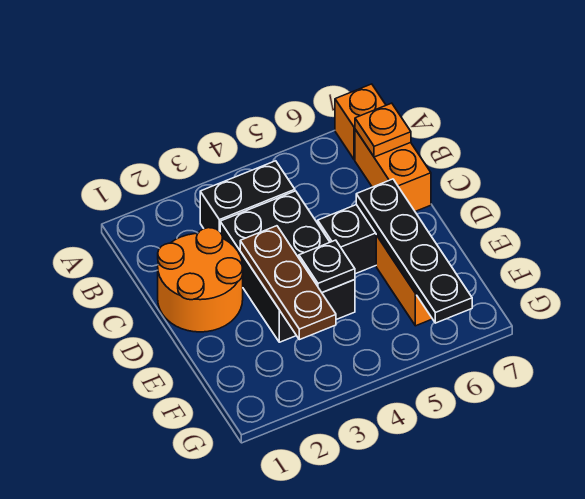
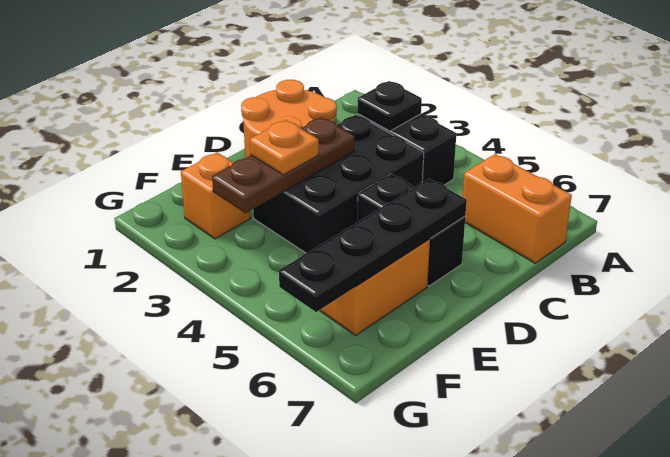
orange 1x1 brick [335,84,386,160] -> orange 1x1 brick moved to [181,152,250,239]
orange 1x2 brick [355,129,431,211] -> orange 1x2 brick turned to [462,154,572,263]
orange 1x1 plate [355,103,411,157] -> orange 1x1 plate moved to [250,120,319,175]
black 1x1 plate [299,240,355,292] -> black 1x1 plate moved to [357,81,422,131]

